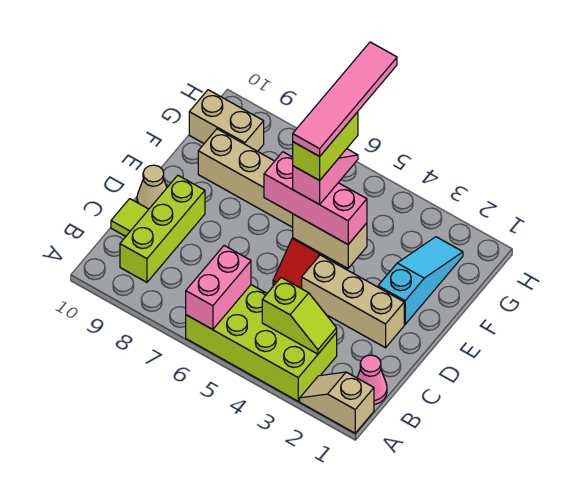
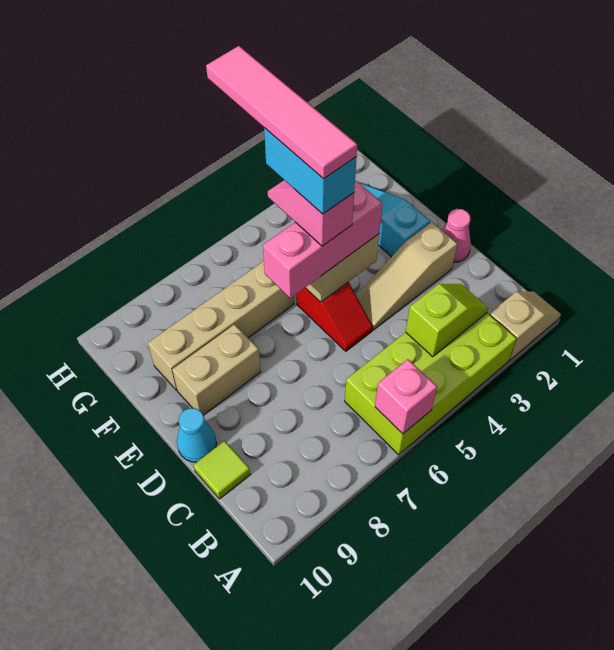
tan 1x2 slope [300,372,374,433] -> tan 1x2 slope turned to [489,292,561,360]
pink 1x2 brick [186,246,251,330] -> pink 1x1 brick [375,359,437,434]
pink 1x1 cone [357,355,387,405] -> pink 1x1 cone moved to [442,209,471,262]
lime 1x3 brick [120,175,205,282] -> none
tan 1x3 brick [302,255,404,348] -> tan 1x3 slope [356,222,457,330]
tan 1x1 cone [137,165,167,209] -> cyan 1x1 cone [177,408,217,462]
lime 1x2 brick [293,112,358,180] -> cyan 1x2 brick [264,128,357,214]
tan 1x2 brick [189,90,264,151] -> tan 1x2 brick moved to [172,324,261,415]

